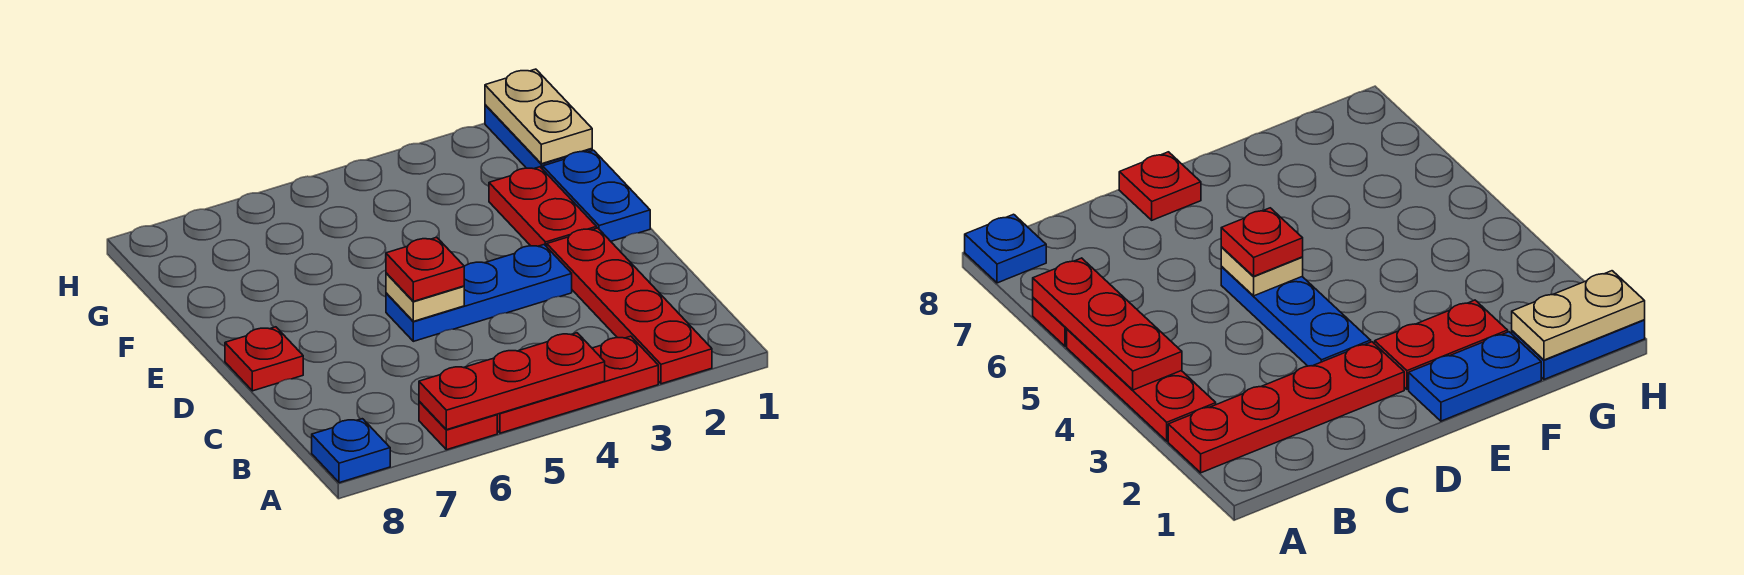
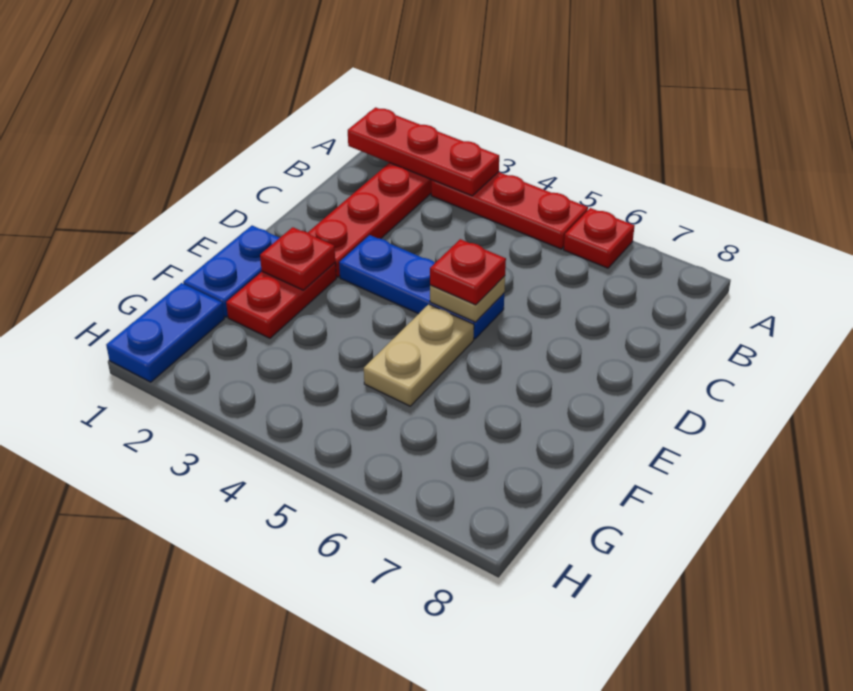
red 1x3 plate [419,333,605,430] -> red 1x3 plate moved to [348,107,499,196]
blue 1x1 plate [312,419,390,483] -> none
red 1x1 plate [225,327,303,391] -> red 1x1 plate moved to [260,227,335,290]
tan 1x2 plate [485,69,592,164] -> tan 1x2 plate moved to [364,304,474,406]

